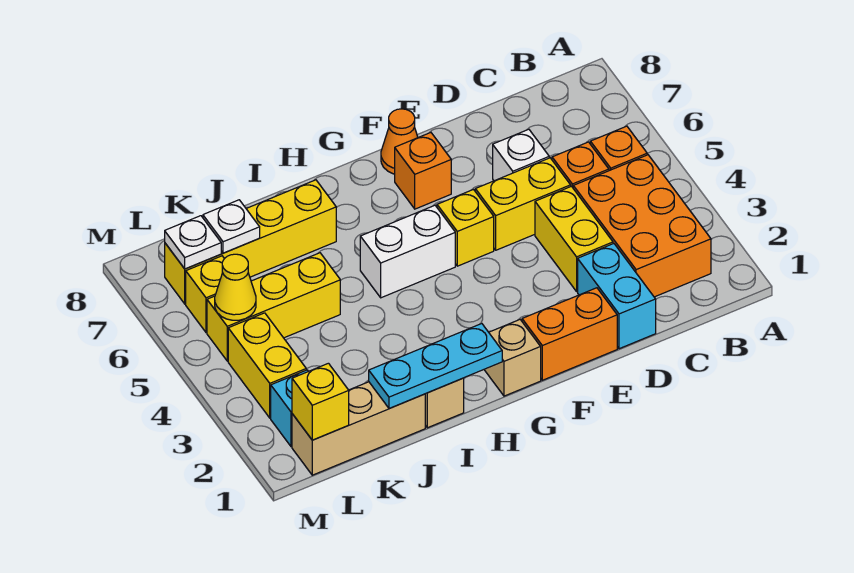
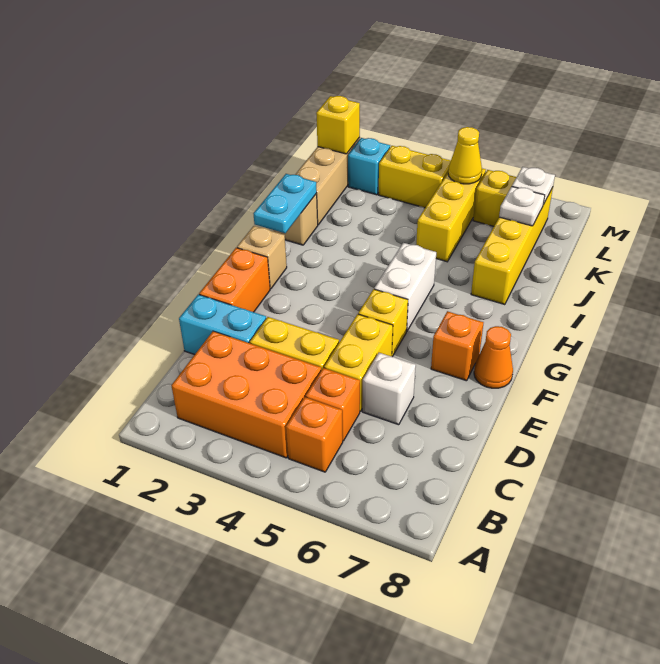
cyan 1x3 plate [369,324,502,409] -> cyan 1x2 plate [253,174,317,233]

